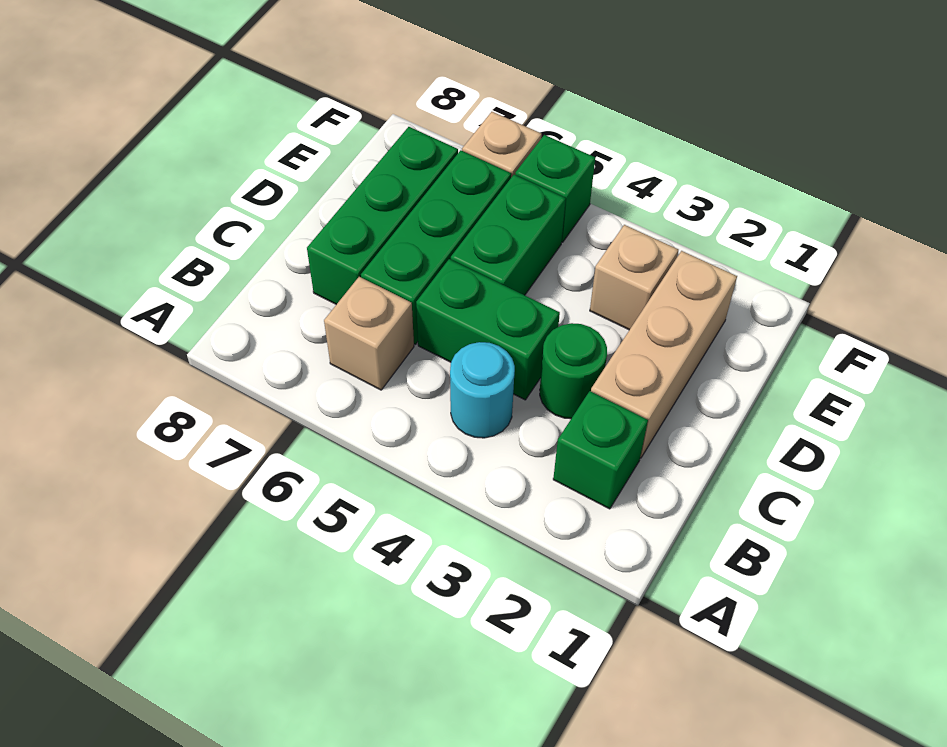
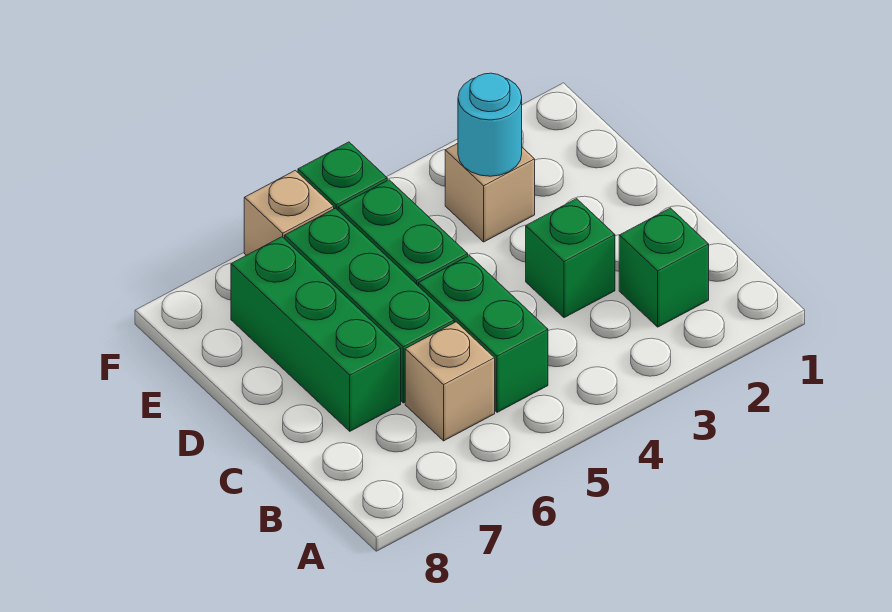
cyan 1x1 round brick [450,342,515,438] -> cyan 1x1 round brick moved to [458,73,522,176]
tan 1x3 brick [591,251,737,458] -> none
green 1x1 round brick [540,323,607,419] -> green 1x1 brick [526,199,615,318]
green 1x2 brick [416,259,560,400] -> green 1x2 brick turned to [419,256,548,412]

